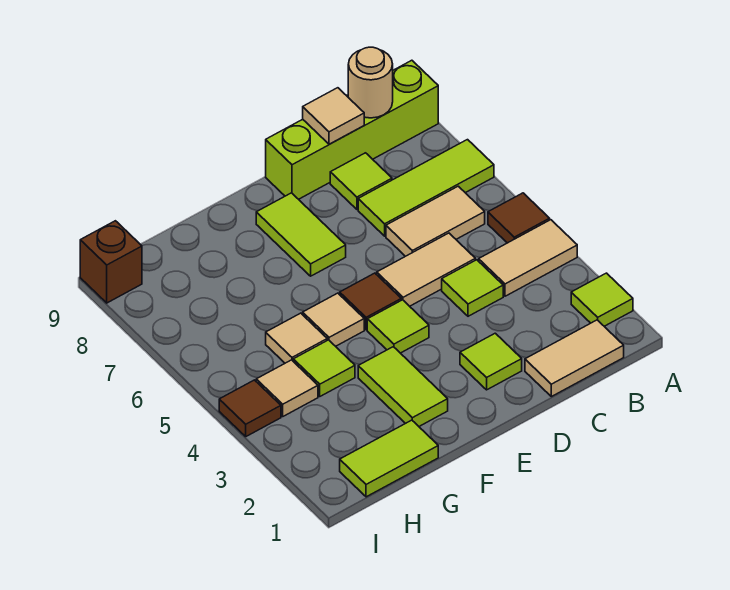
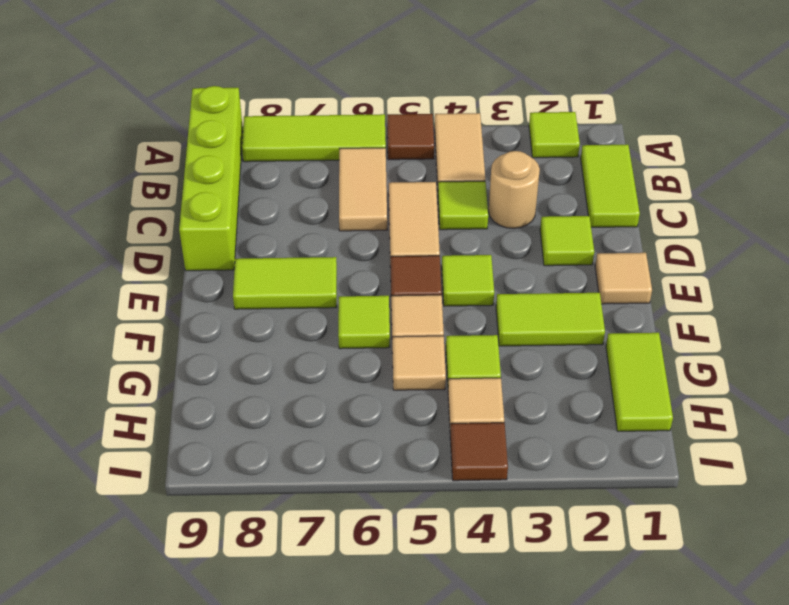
lime 1x3 tile [358,140,494,236] -> lime 1x3 tile turned to [242,114,386,162]
tan 1x2 tile [525,320,624,397] -> lime 1x2 tile [581,145,640,227]
tan 1x1 round brick [348,47,393,118] -> tan 1x1 round brick moved to [489,151,540,229]
lime 1x1 tile [330,153,392,209] -> lime 1x1 tile moved to [338,296,390,349]
tan 1x1 tile [303,88,364,144] -> tan 1x1 tile moved to [595,253,652,304]
brown 1x1 brick [80,221,142,303] -> none

